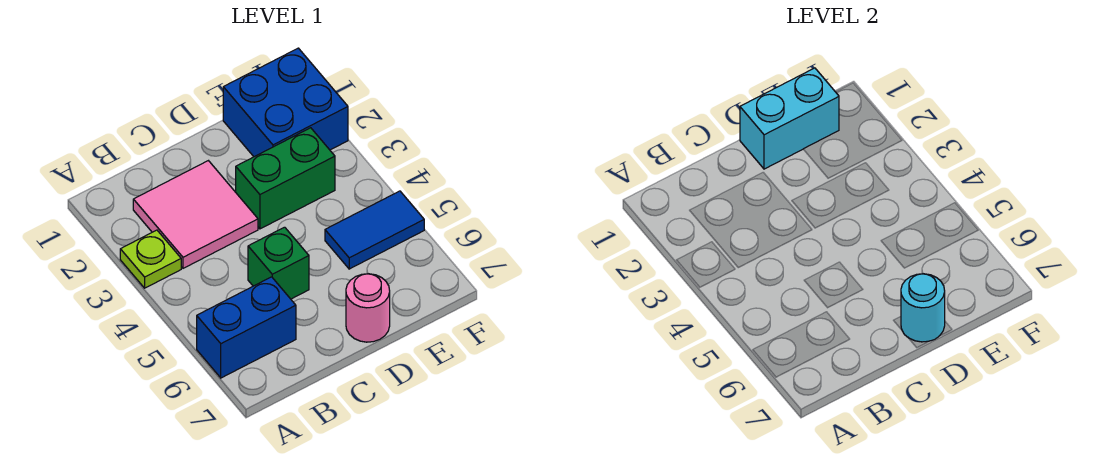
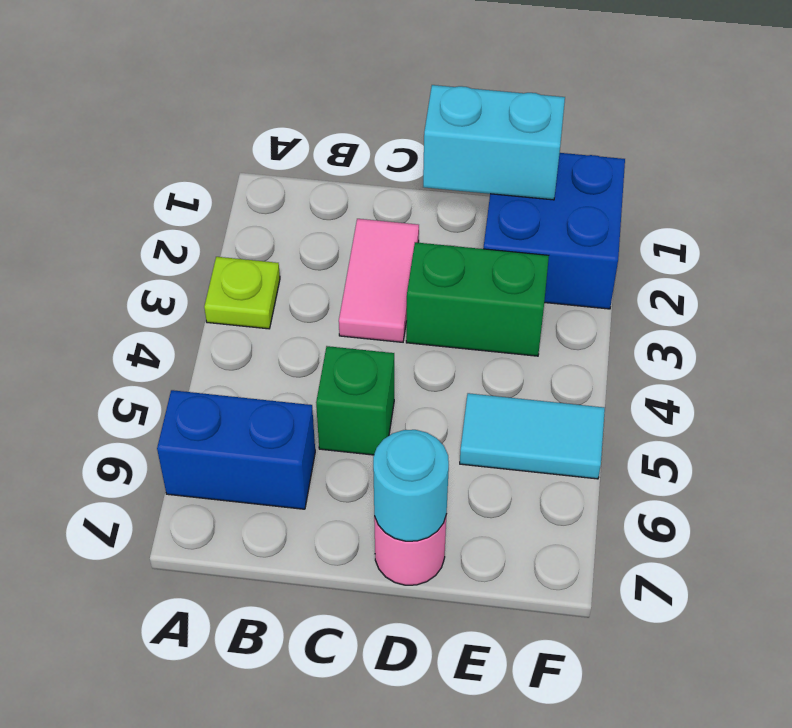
pink 2x2 tile [133,161,258,268] -> pink 1x2 tile [339,219,419,342]
blue 1x2 tile [325,191,424,269] -> cyan 1x2 tile [460,393,605,479]

